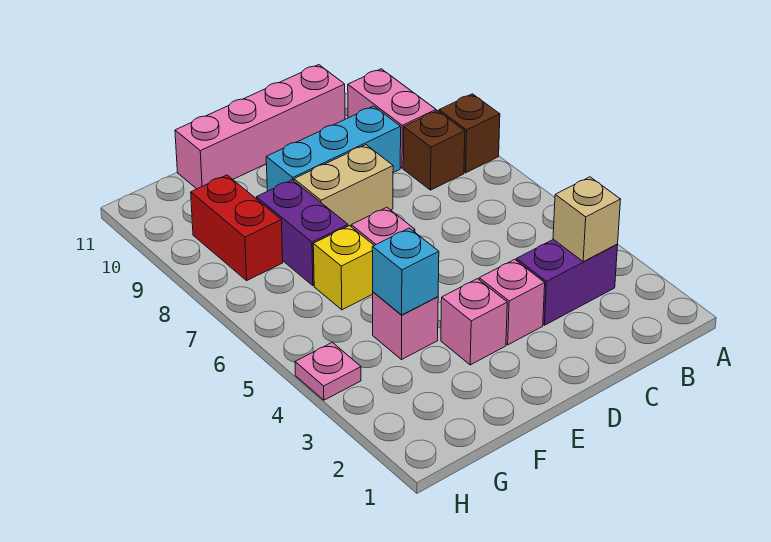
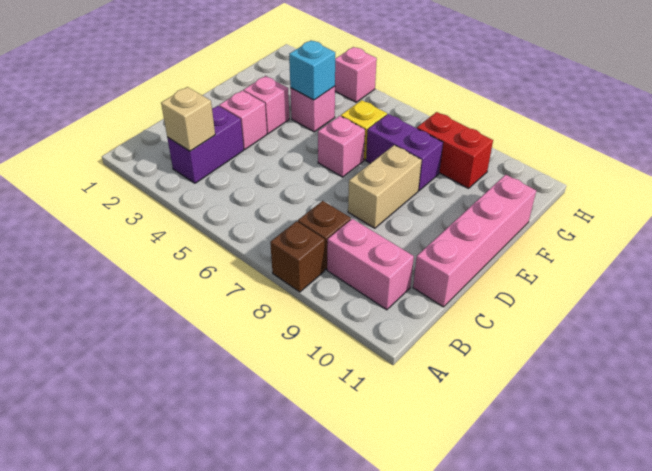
cyan 1x3 brick [266,106,401,191] -> none
pink 1x1 plate [295,342,361,400] -> pink 1x1 brick [335,47,377,102]

